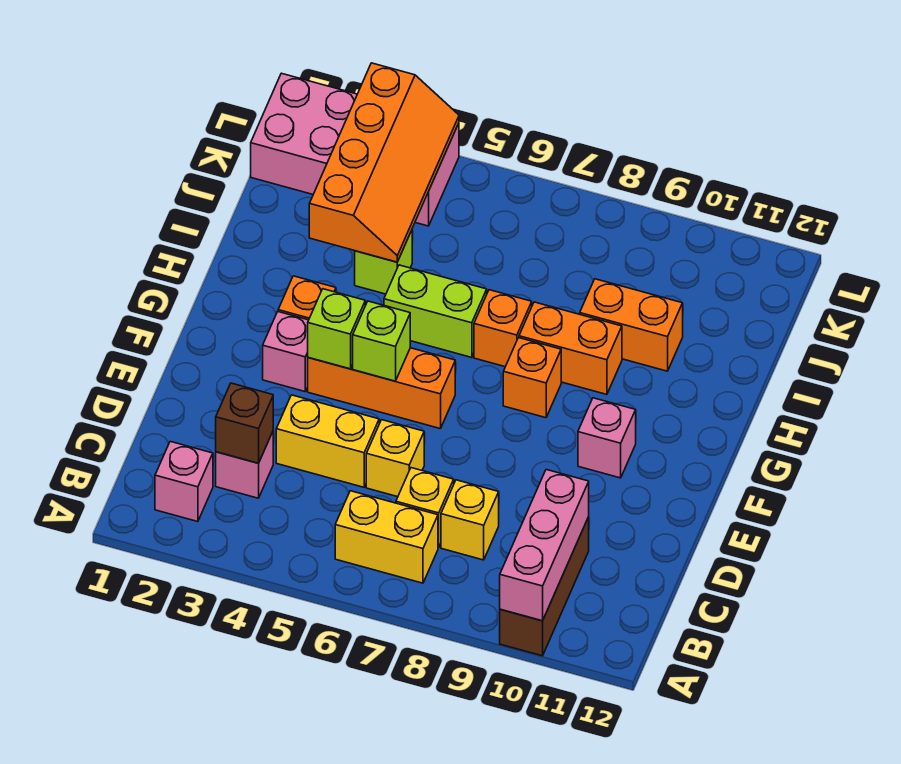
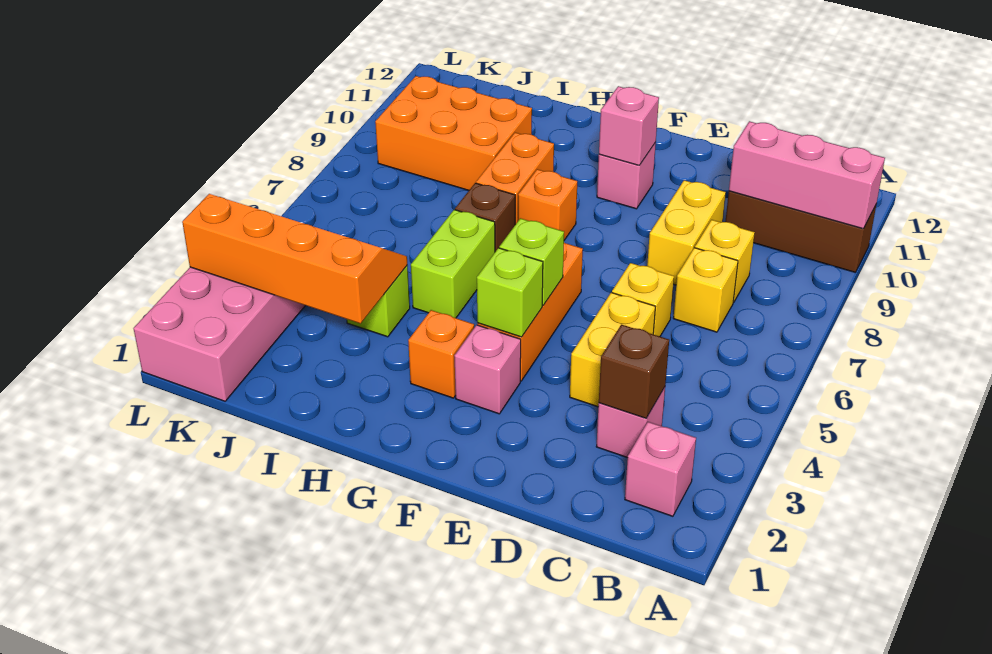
yellow 1x2 brick [335,491,438,583] -> yellow 1x2 brick moved to [647,180,726,285]
none -> pink 1x1 brick [599,86,659,165]
orange 1x1 brick [474,290,532,367] -> brown 1x1 brick [455,183,515,252]
orange 1x2 brick [580,279,683,371] -> orange 2x3 brick [375,76,532,190]

